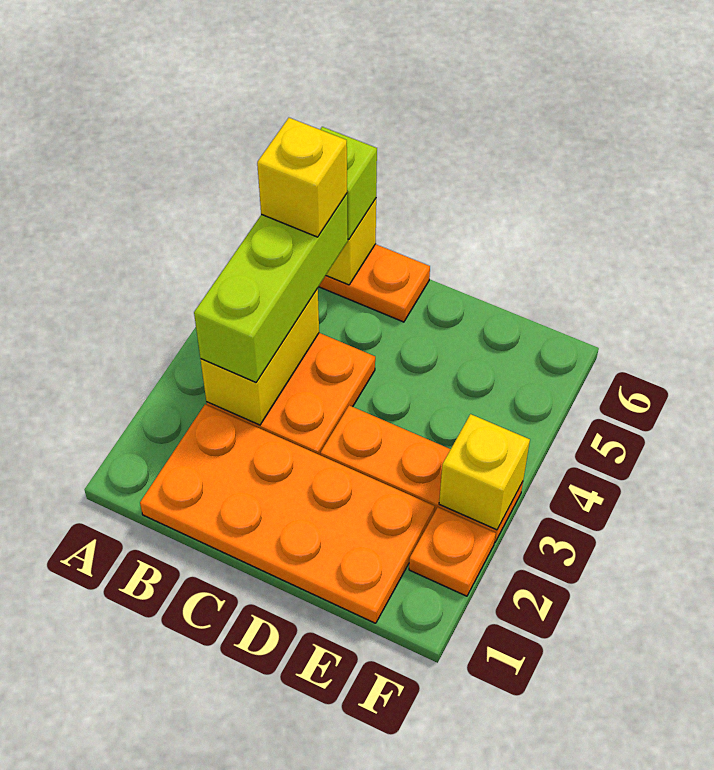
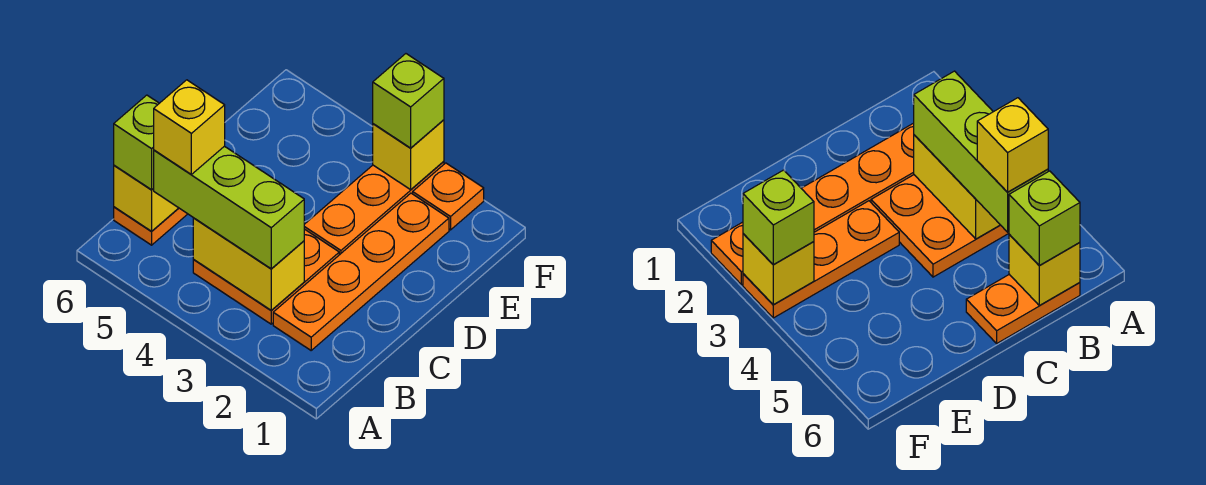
orange 2x4 plate [140,405,435,623] -> orange 1x4 plate [273,193,449,350]
none -> lime 1x1 brick [373,54,444,148]

